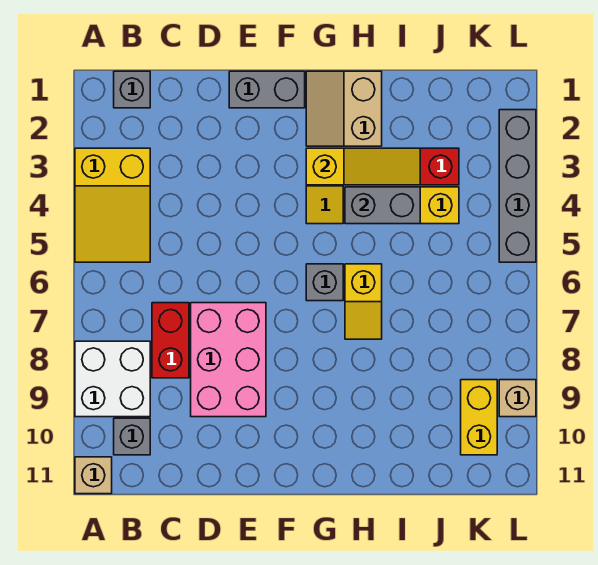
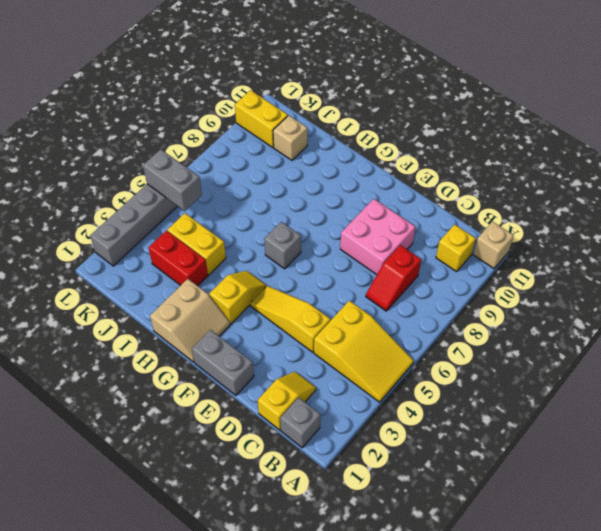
yellow 2x3 slope [75,148,150,262] -> yellow 2x3 slope turned to [314,301,414,402]
white 2x2 brick [75,341,150,417] -> none
grey 1x1 brick [114,418,150,455] -> yellow 1x1 brick [436,224,476,272]
red 1x2 brick [152,303,189,378] -> red 1x2 slope [366,245,421,311]
pink 2x3 brick [191,303,266,417] -> pink 2x2 brick [340,199,415,275]
yellow 1x3 slope [306,148,420,185] -> yellow 1x3 slope moved to [250,286,330,352]
grey 1x2 brick [345,187,420,224] -> grey 1x2 brick moved to [143,149,202,211]
yellow 1x2 slope [345,264,382,339] -> yellow 1x2 slope moved to [258,372,316,430]
yellow 1x2 brick [461,380,497,455] -> yellow 1x2 brick turned to [235,90,288,148]
tan 1x1 brick [499,380,536,417] -> tan 1x1 brick moved to [273,115,307,160]

